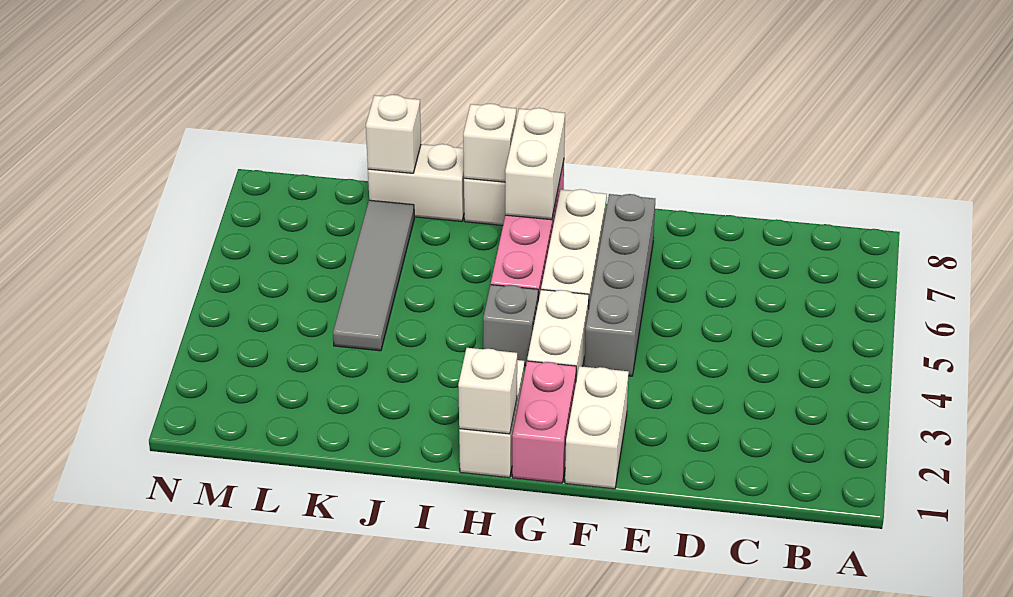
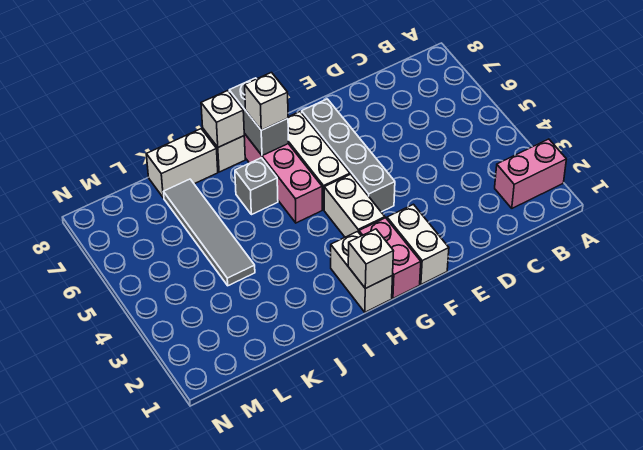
none -> pink 1x2 brick [495,139,566,208]
grey 1x1 brick [483,285,538,366] -> grey 1x1 brick moved to [235,158,278,215]
white 1x2 brick [505,108,565,220] -> grey 1x2 brick [229,78,289,156]
white 1x1 brick [366,95,421,173] -> white 1x1 brick moved to [245,72,288,130]

